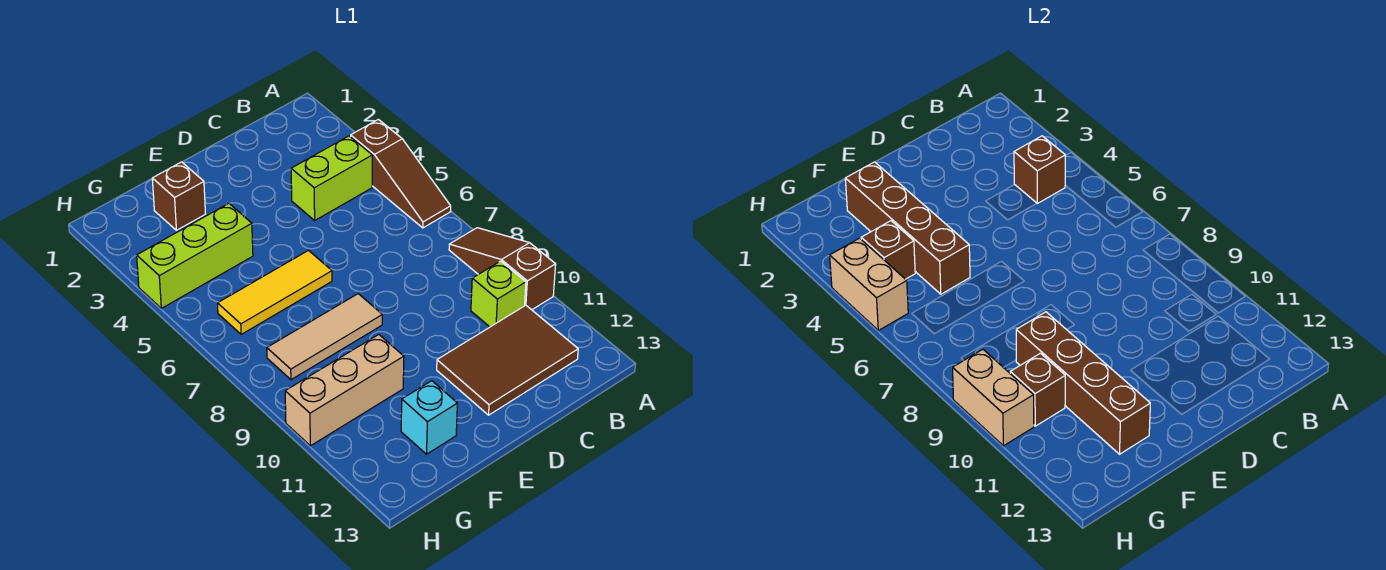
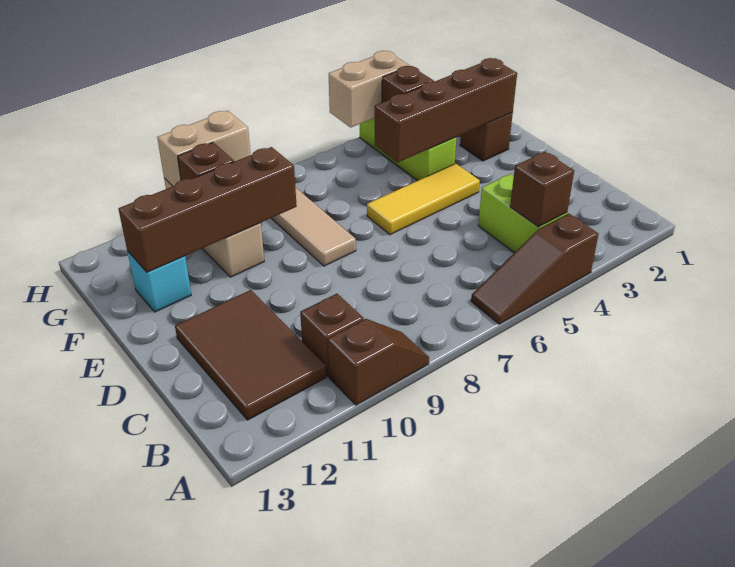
brown 1x3 slope [449,228,556,310] -> brown 1x2 slope [328,319,429,405]
lime 1x1 brick [471,261,526,327] -> brown 1x1 brick [300,294,364,377]
yellow 1x3 tile [218,250,332,334] -> yellow 1x3 tile turned to [367,164,480,235]

